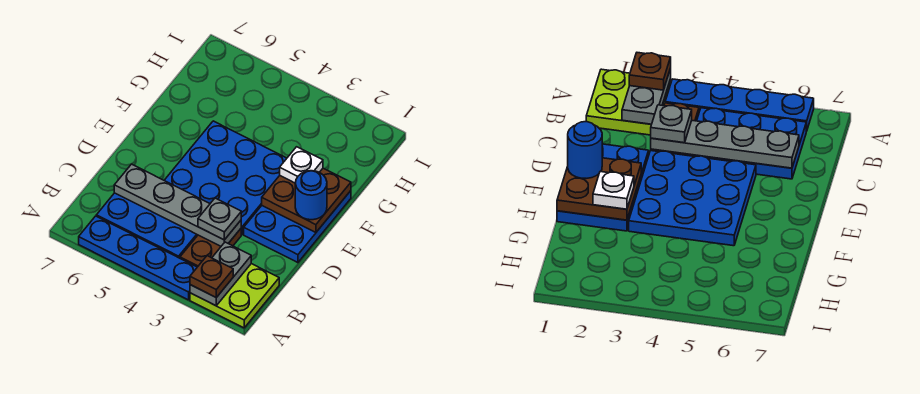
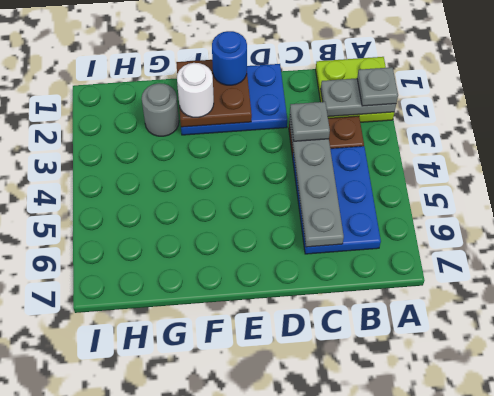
brown 1x1 plate [190,256,233,297] -> grey 1x1 plate [357,67,398,106]
blue 1x4 plate [79,216,197,300] -> none
blue 3x3 plate [164,121,287,234] -> none
white 1x1 plate [280,147,323,183] -> white 1x1 round brick [177,63,214,117]
none -> grey 1x1 round brick [142,83,179,136]

